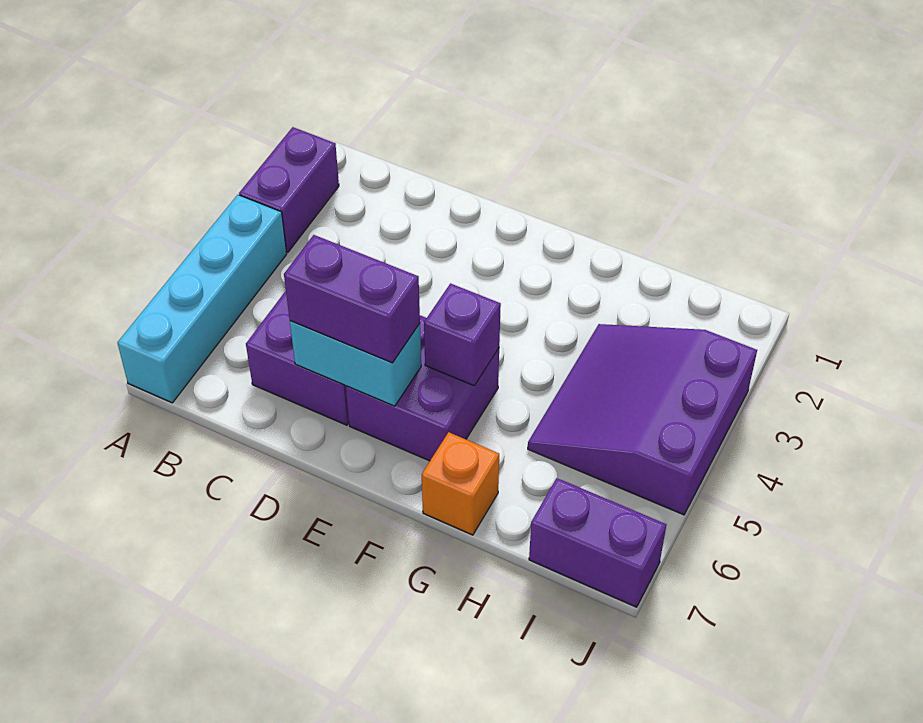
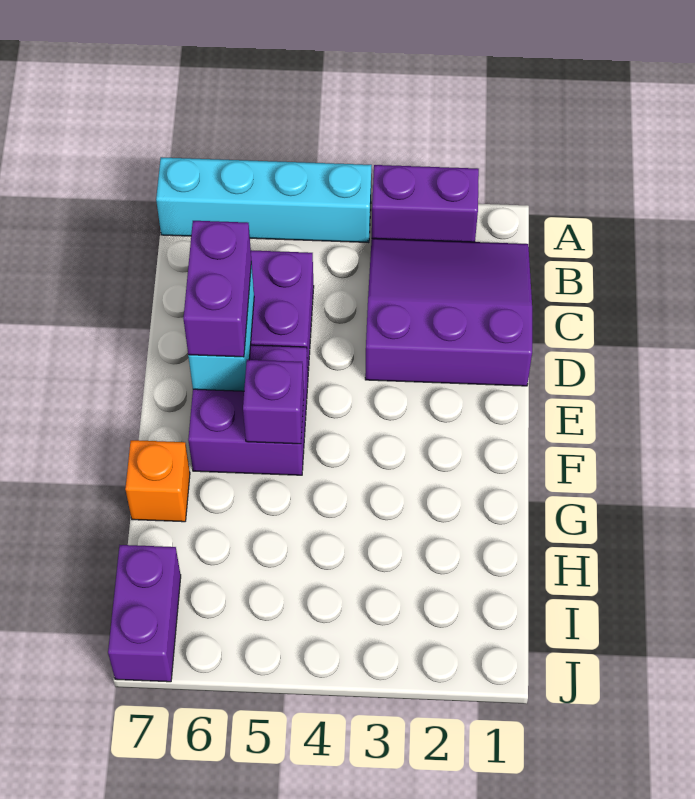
purple 3x3 slope [528,324,757,515] -> purple 3x3 slope moved to [365,238,532,386]

